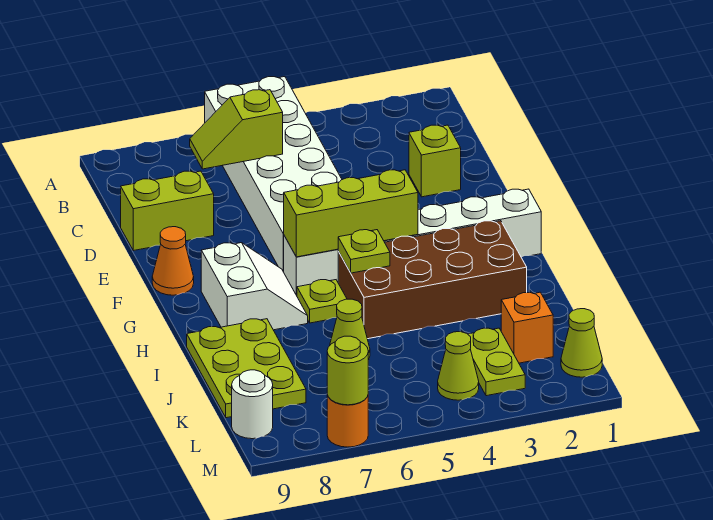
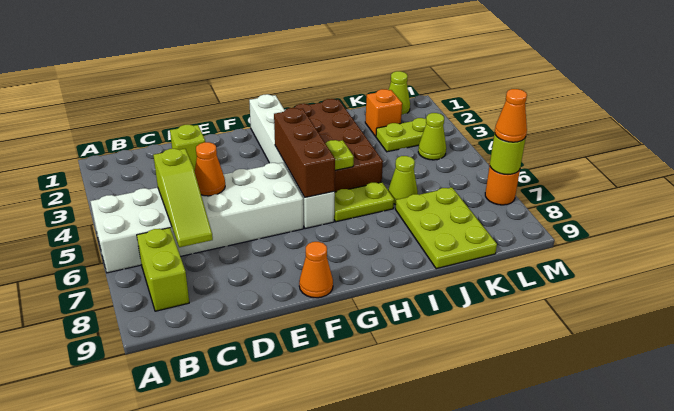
lime 1x2 slope [190,90,283,169] -> lime 1x3 slope [153,149,213,247]
none -> orange 1x1 cone [194,142,225,196]
lime 1x2 brick [121,171,214,251] -> lime 1x2 brick moved to [137,228,189,311]
lime 1x3 brick [284,170,418,257] -> brown 1x3 brick [274,108,335,197]
white 2x2 slope [201,243,308,330] -> none
lime 1x1 plate [297,280,347,323] -> lime 1x2 plate [334,182,394,222]
lime 2x3 plate [187,319,306,418] -> lime 2x3 plate turned to [395,188,497,269]
white 1x1 round brick [232,370,273,439] -> none
none -> orange 1x1 cone [495,89,527,142]

